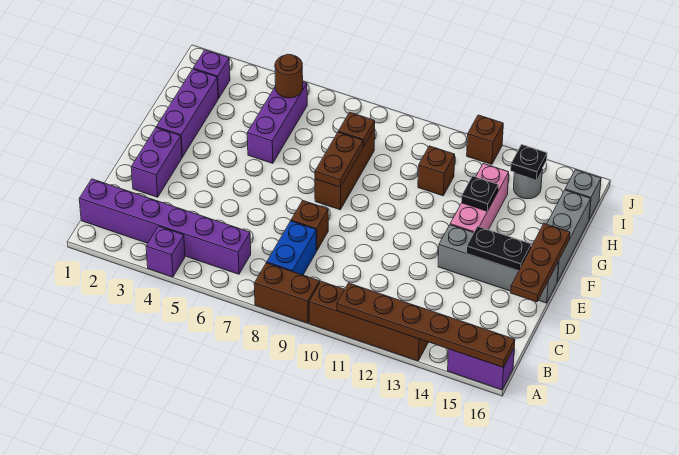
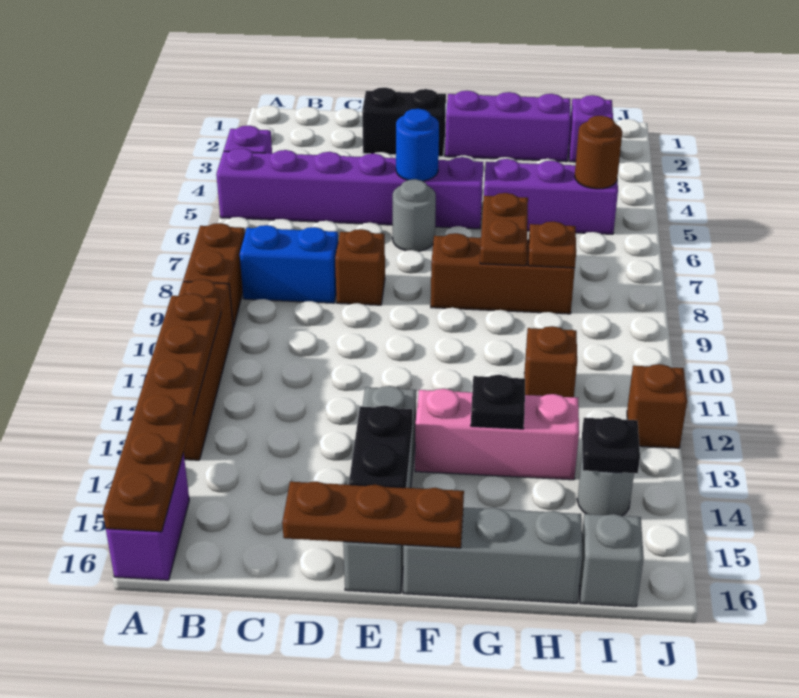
purple 1x6 brick [79,179,251,274] -> purple 1x6 brick turned to [216,148,483,229]
purple 1x2 brick [131,127,182,197] -> black 1x2 brick [362,87,446,157]
none -> blue 1x1 round brick [396,109,439,181]
none -> grey 1x1 round brick [393,179,436,251]
brown 1x2 plate [315,132,364,187] -> brown 1x2 plate turned to [480,193,528,266]

